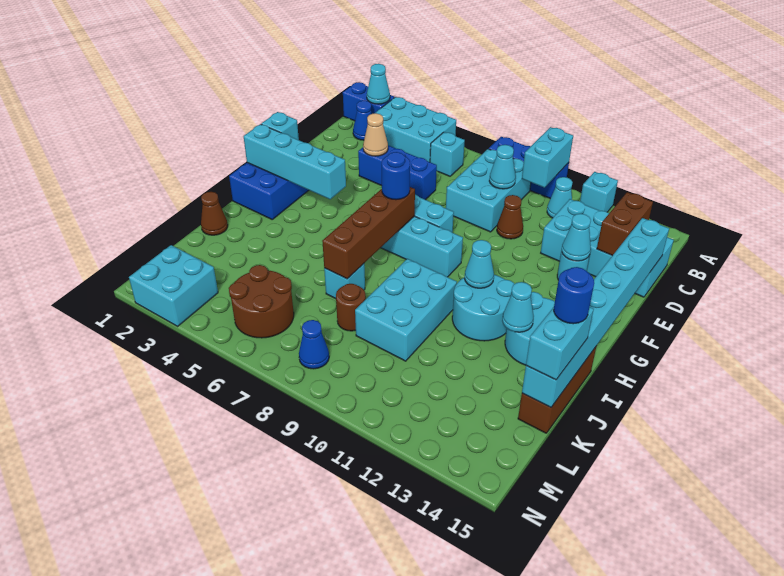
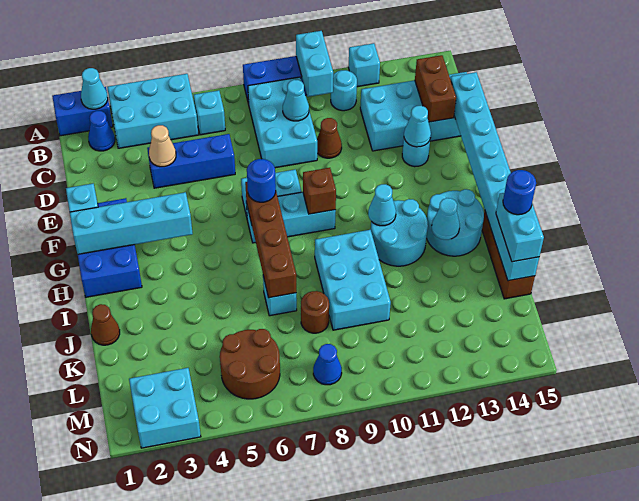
cyan 1x1 cone [547,177,573,218] -> cyan 1x1 round brick [331,70,357,111]
none -> brown 1x1 brick [303,168,336,214]

